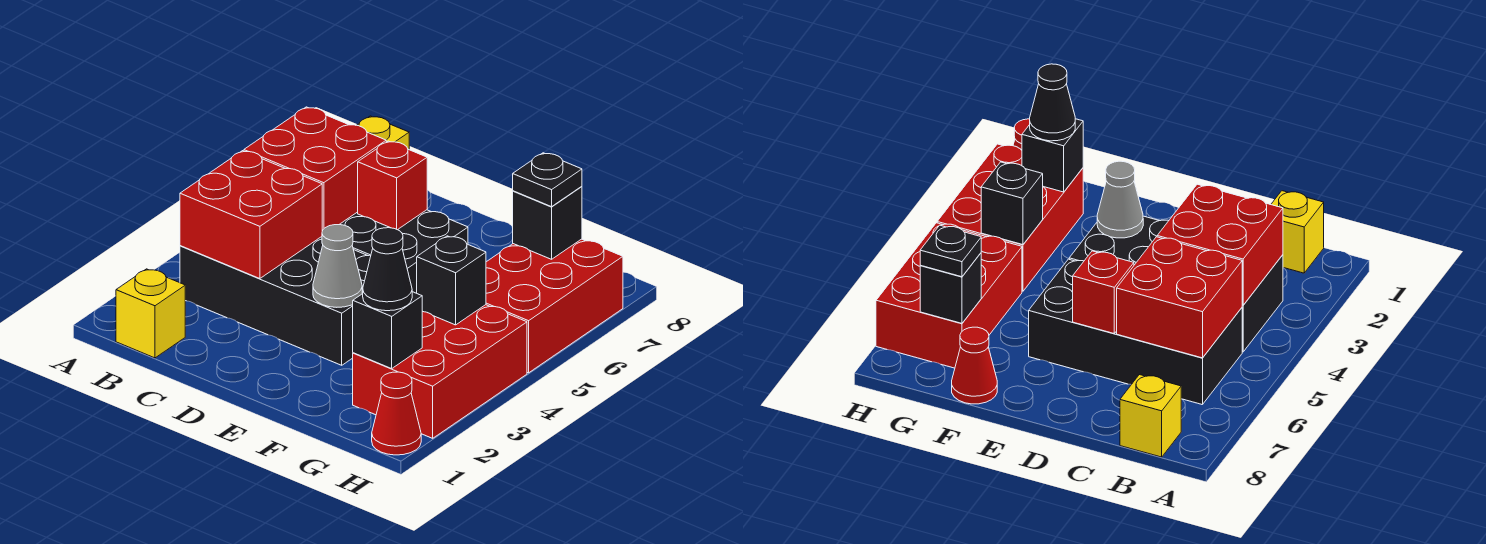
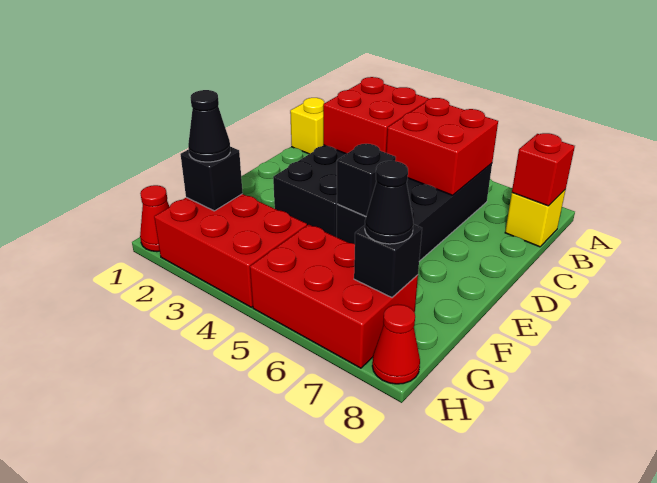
red 1x1 brick [358,141,427,230] -> red 1x1 brick moved to [512,133,575,206]
grey 1x1 cone [313,225,362,307] -> none
red 1x1 cone [952,327,997,404] -> red 1x1 cone moved to [372,305,420,384]
black 1x1 brick [417,236,486,325] -> black 1x1 brick moved to [337,144,396,216]
black 1x1 plate [513,153,582,207] -> black 1x1 cone [365,161,413,244]

